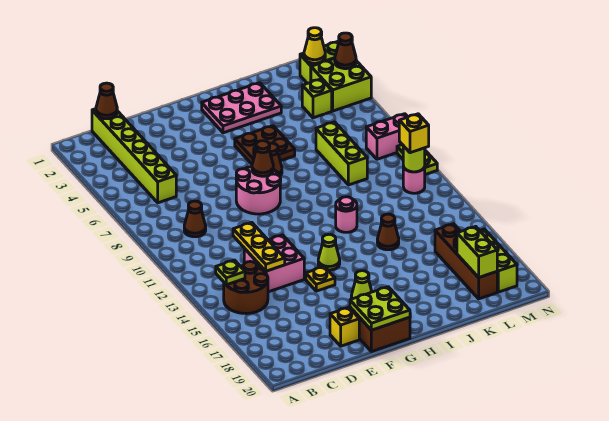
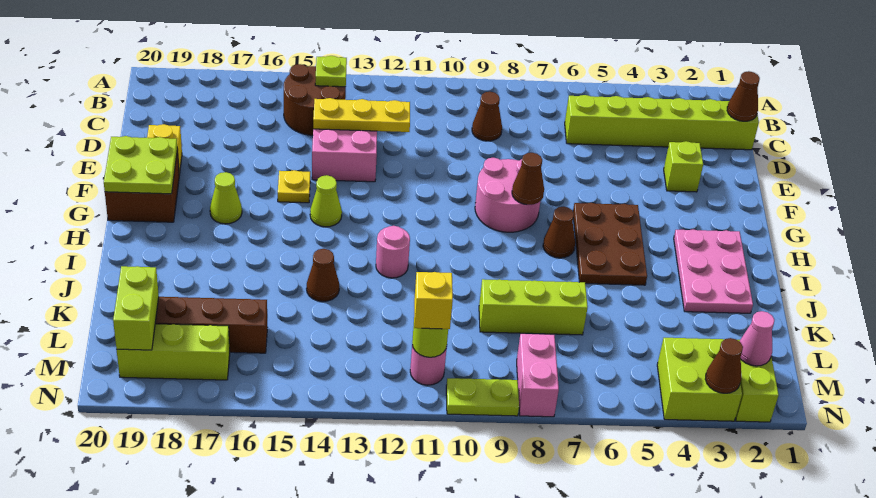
brown 2x2 plate [235,126,295,164] -> brown 2x3 plate [573,203,647,285]
lime 1x1 brick [302,79,332,118] -> lime 1x1 brick moved to [664,141,703,192]
lime 1x2 brick [457,227,497,277] -> lime 1x2 brick turned to [113,266,159,350]
yellow 1x1 cone [304,28,325,63] -> pink 1x1 cone [739,311,774,366]

